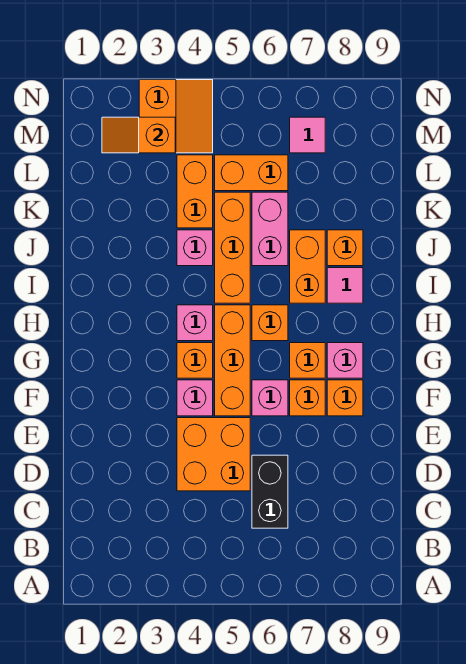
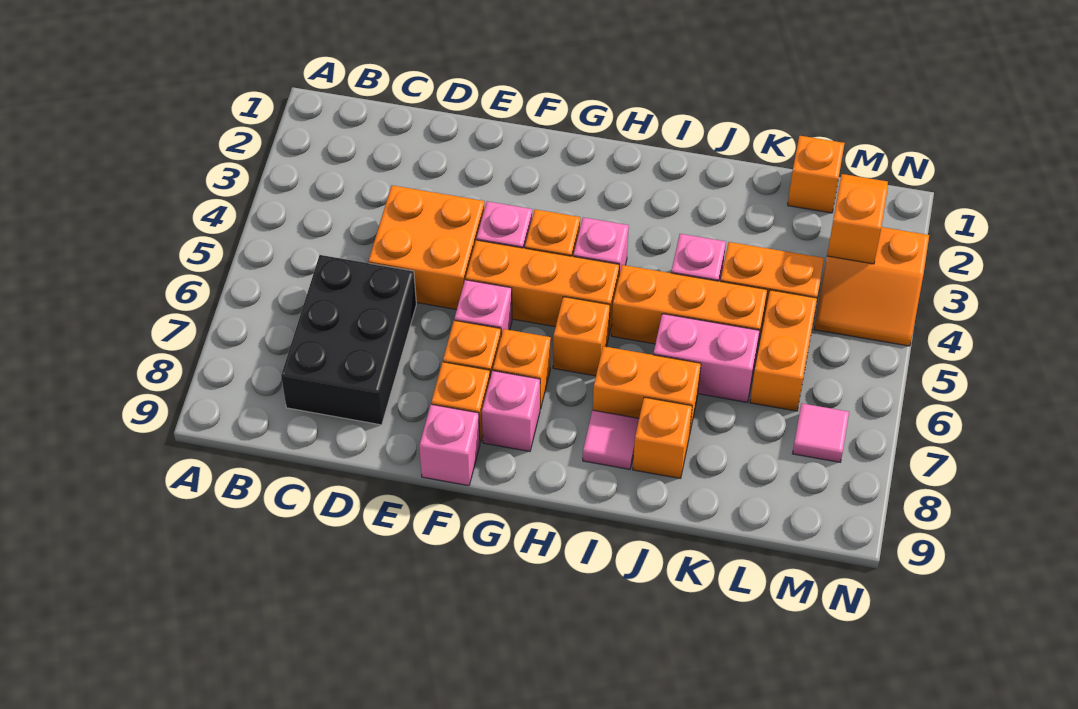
black 1x2 brick [252,455,288,528] -> black 2x3 brick [281,255,416,425]
none -> pink 1x1 brick [419,404,480,486]
none -> orange 1x1 brick [788,136,845,213]

